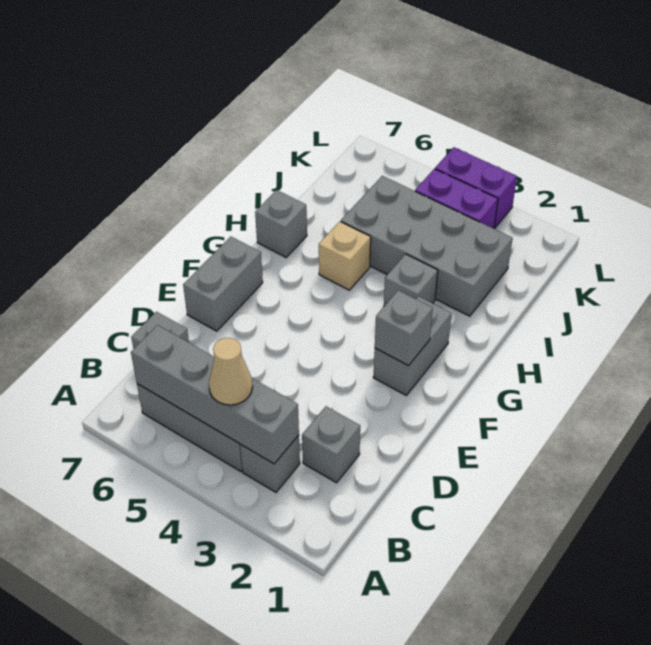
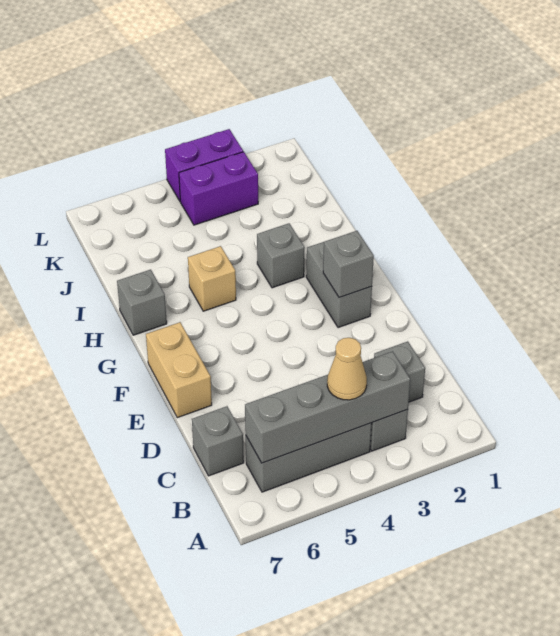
grey 1x2 brick [183,237,263,331] -> tan 1x2 brick [146,322,212,418]
grey 2x4 brick [341,176,513,316] -> none

